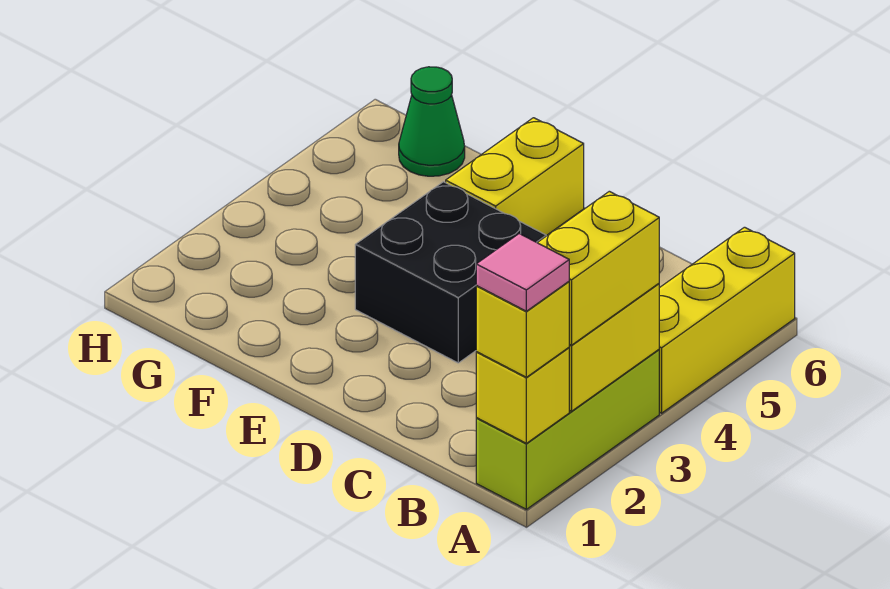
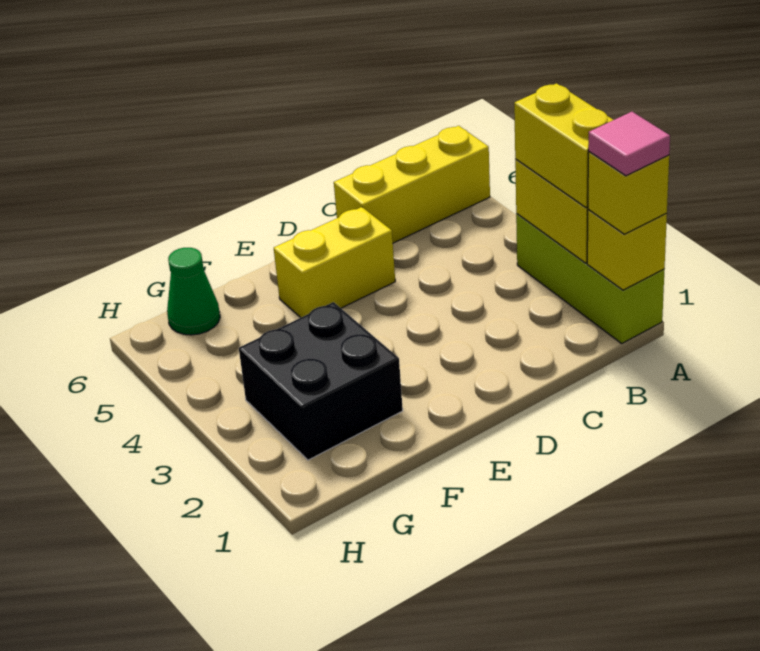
yellow 1x3 brick [659,227,795,413] -> yellow 1x3 brick turned to [334,126,490,243]
black 2x2 brick [355,182,546,363] -> black 2x2 brick moved to [239,302,403,460]
yellow 1x2 brick [446,118,584,235] -> yellow 1x2 brick turned to [274,207,395,318]

